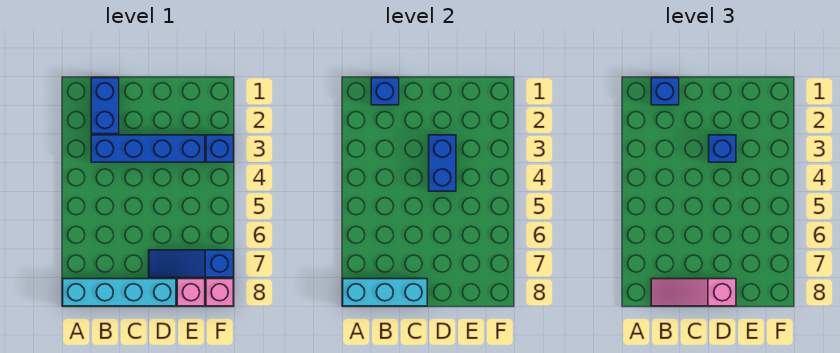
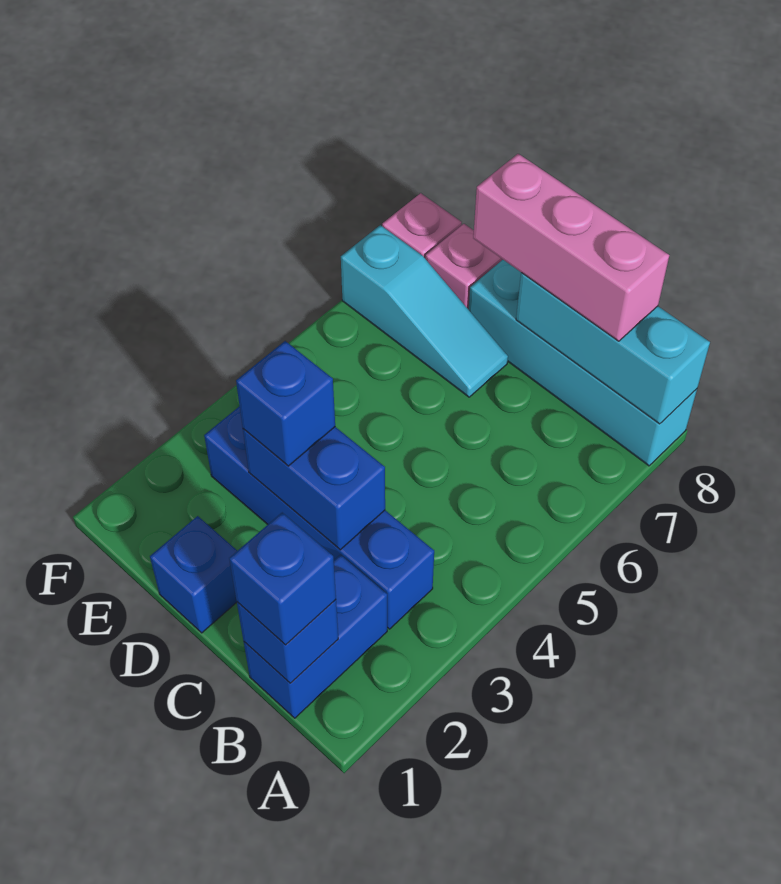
pink 1x3 slope [651,279,736,306] -> pink 1x3 brick [473,154,669,341]
blue 1x2 brick [429,135,456,191] -> blue 1x2 brick turned to [243,427,385,550]
blue 1x3 slope [149,250,233,277] -> cyan 1x3 slope [341,225,508,397]
blue 1x1 brick [206,135,233,162] -> blue 1x1 brick moved to [150,516,237,633]

